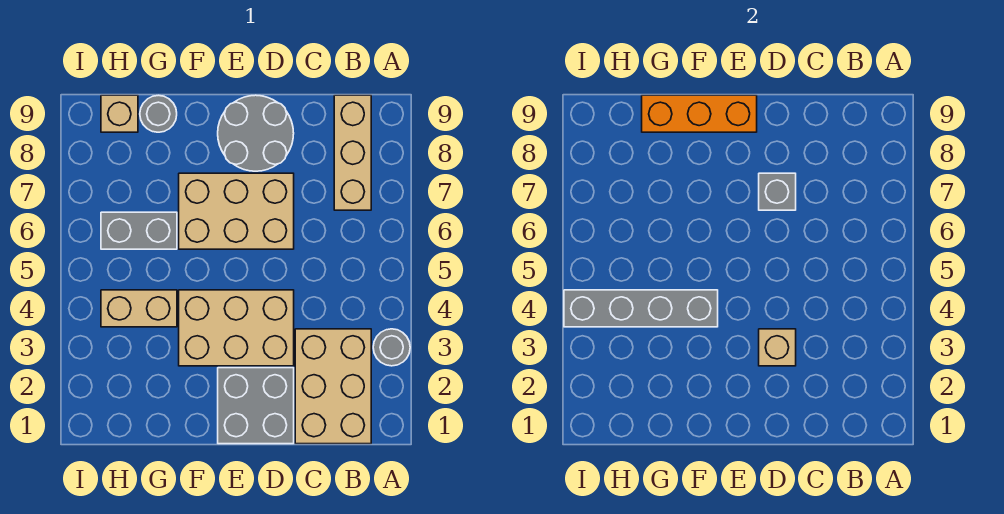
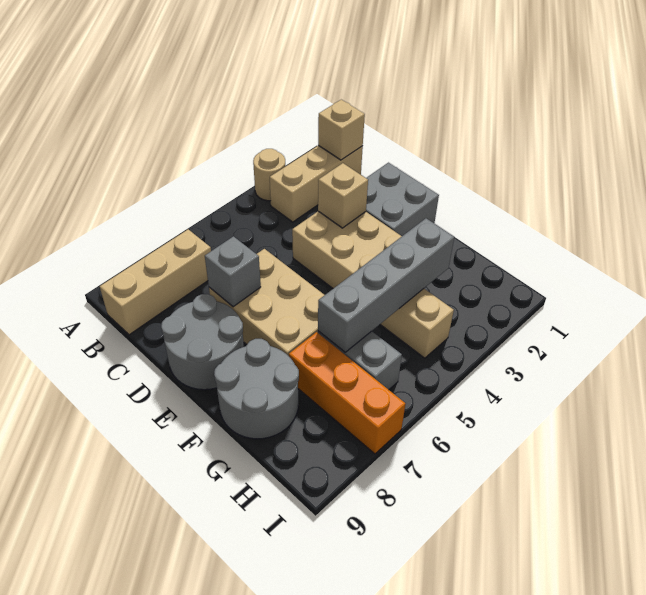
grey 1x1 round brick [373,329,410,366] -> tan 1x1 round brick [253,149,285,201]
tan 2x3 brick [295,329,371,444] -> tan 1x3 brick [270,145,363,222]
orange 1x3 brick [642,95,757,132] -> orange 1x3 brick moved to [289,332,405,454]
grey 1x4 brick [564,290,718,327] -> grey 1x4 brick turned to [318,218,454,352]
grey 1x1 round brick [140,95,177,132] -> grey 2x2 round brick [214,339,299,439]
tan 1x1 brick [101,95,138,132] -> tan 1x1 brick moved to [318,100,365,160]

